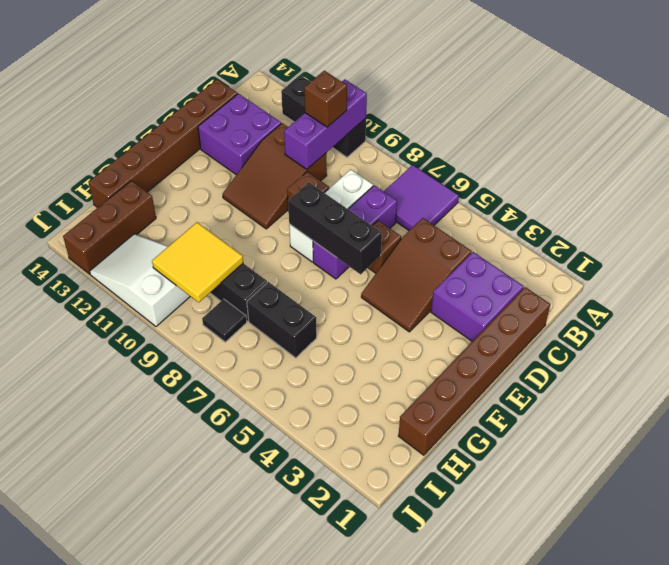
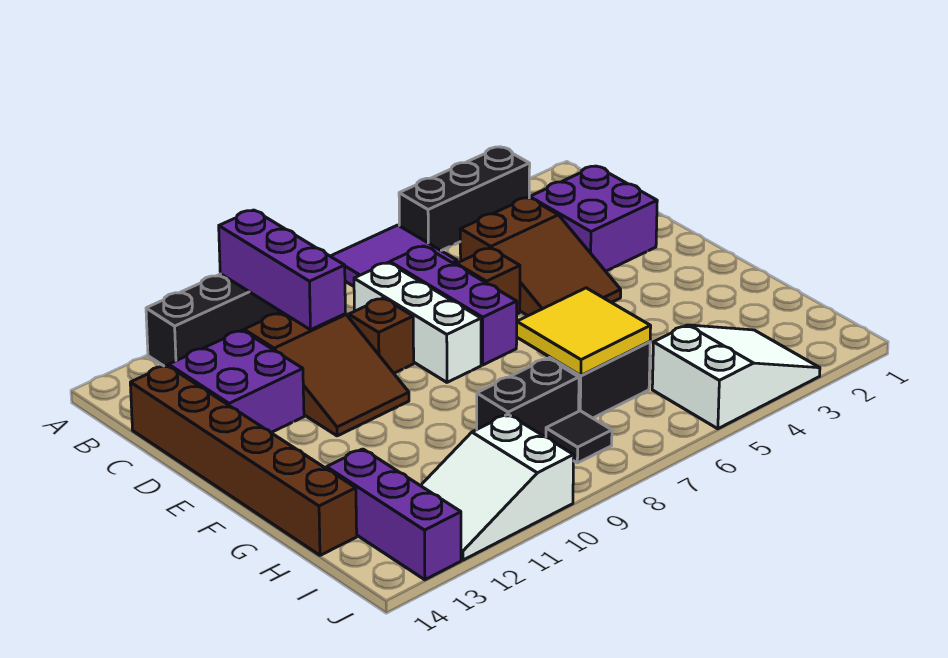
brown 1x1 brick [304,71,347,127] -> none
brown 1x6 brick [399,287,550,455] -> none
black 1x3 brick [288,183,382,274] -> black 1x3 brick moved to [399,147,530,250]
yellow 2x2 tile [152,222,243,302] -> yellow 2x2 tile moved to [517,288,651,376]
brown 1x3 brick [63,181,156,274] -> purple 1x3 brick [327,449,461,580]
none -> white 2x3 slope [652,325,820,429]

